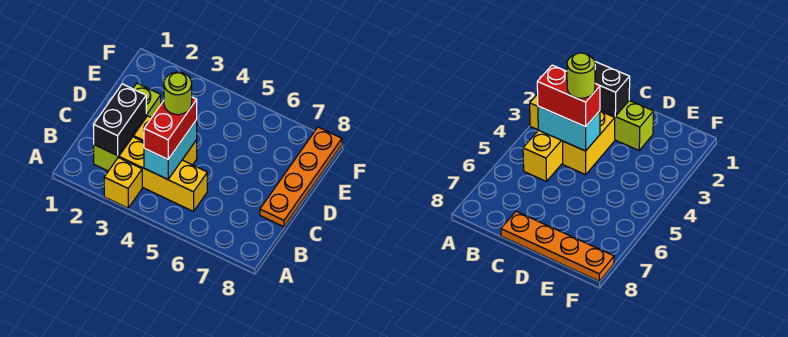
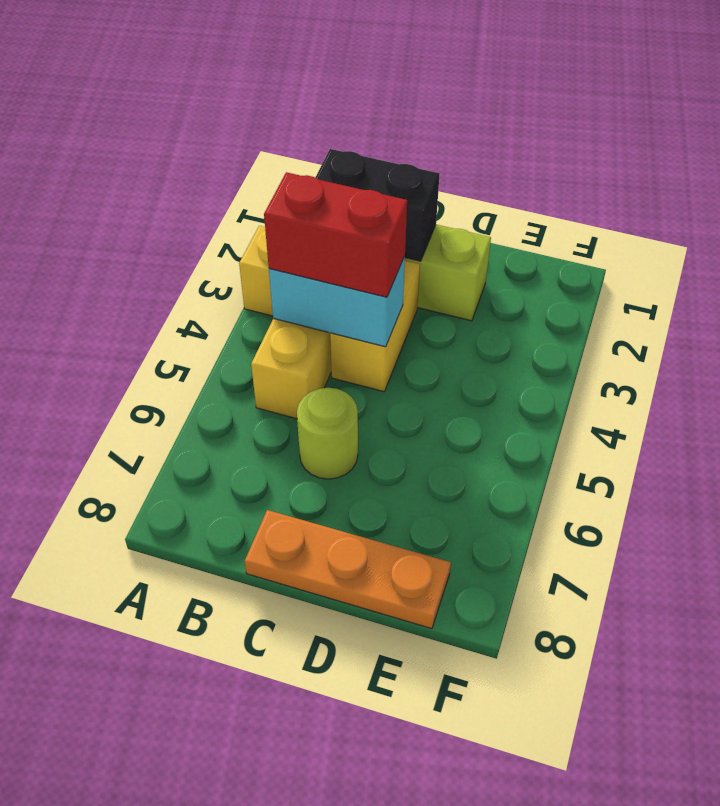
lime 1x1 round brick [164,72,192,115] -> lime 1x1 round brick moved to [297,388,358,479]
orange 1x4 plate [260,127,342,227] -> orange 1x3 plate [245,510,451,629]

